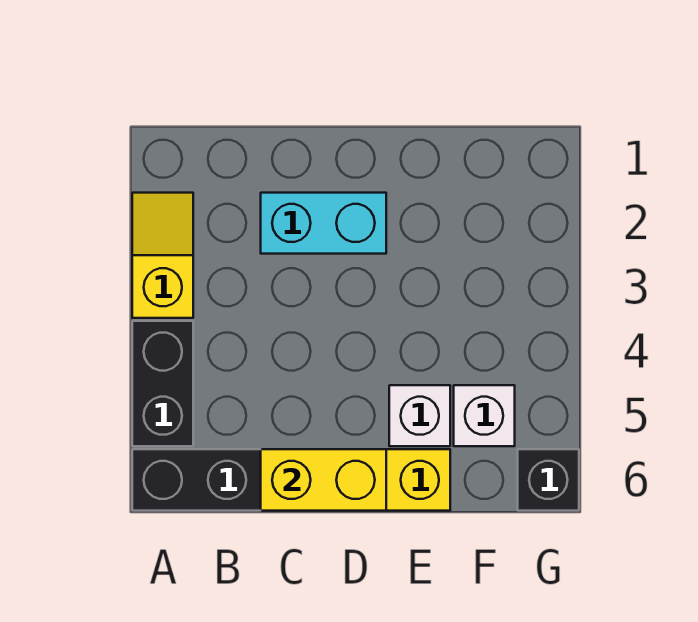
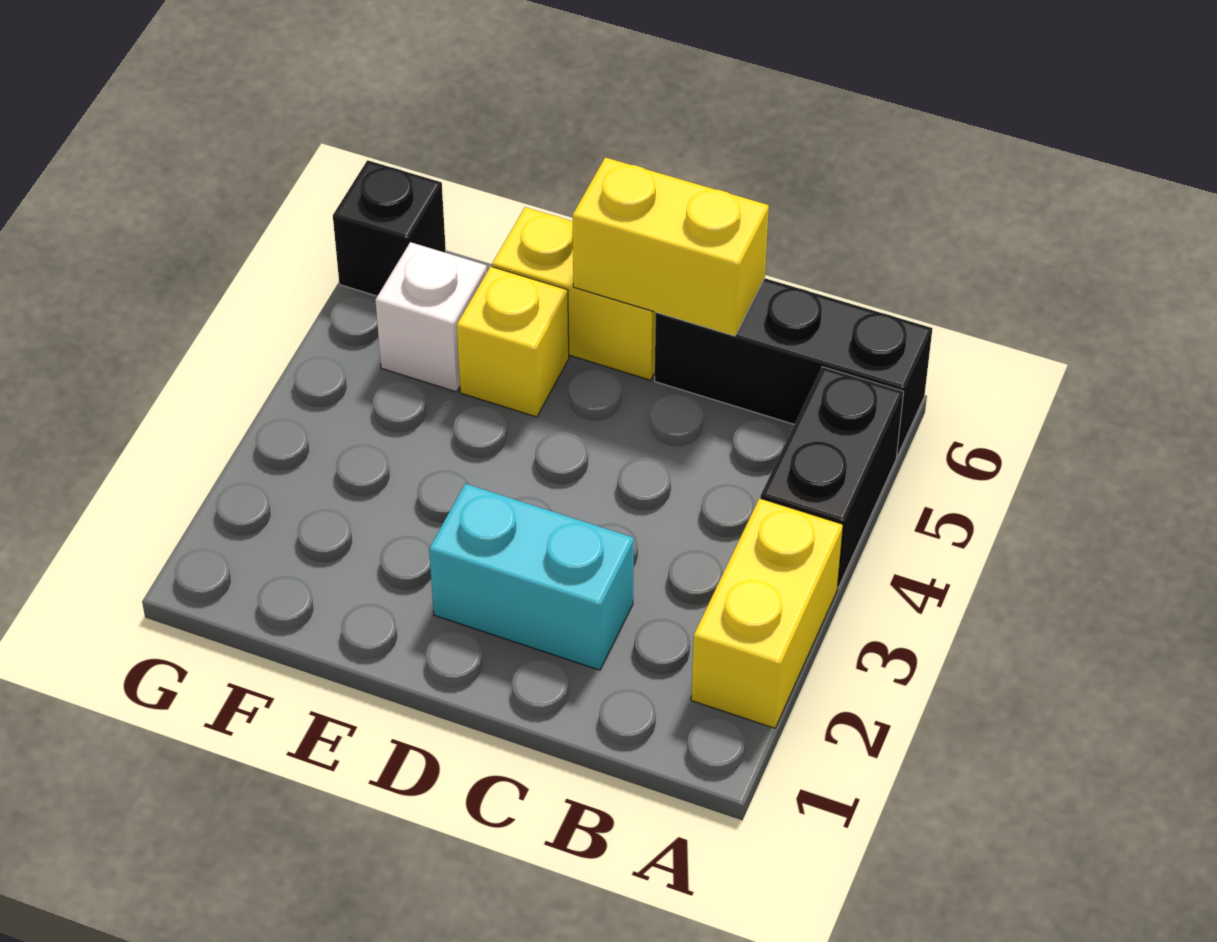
yellow 1x2 slope [132,193,193,318] -> yellow 1x2 brick [691,498,843,728]
white 1x1 brick [389,385,450,446] -> yellow 1x1 brick [457,266,569,417]

